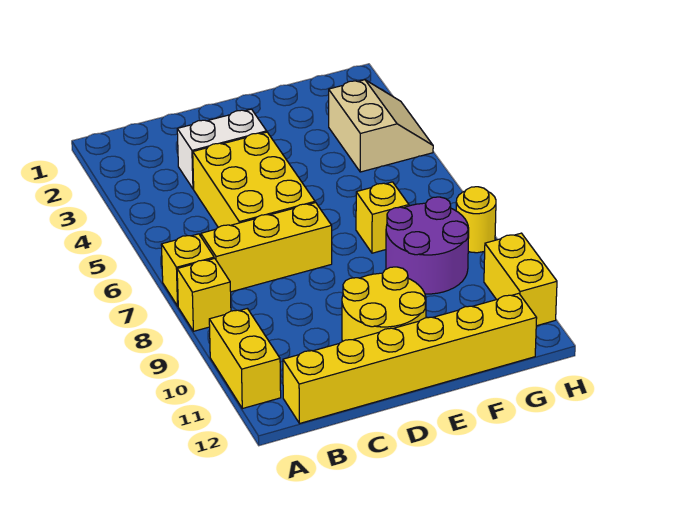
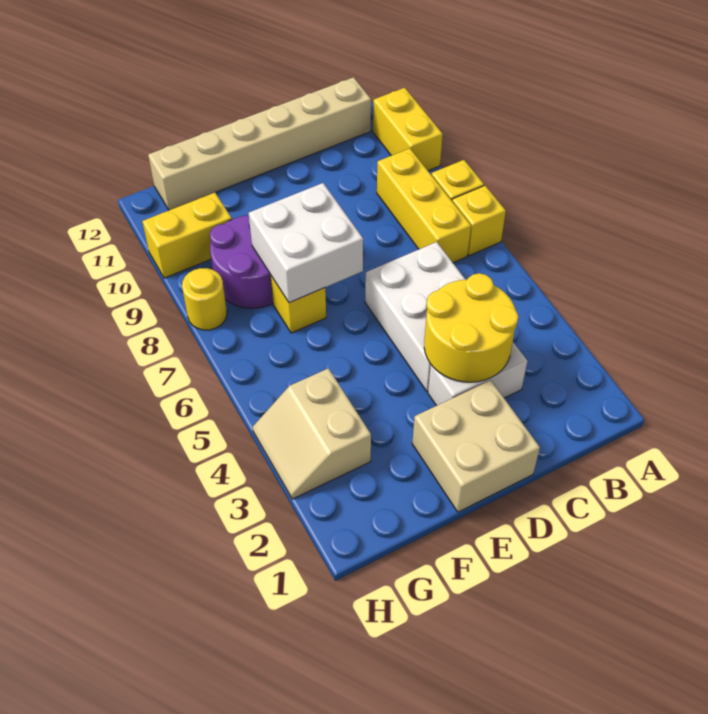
yellow 1x3 brick [201,203,332,292] -> yellow 1x3 brick turned to [377,148,471,263]
yellow 1x6 brick [283,293,537,424] -> tan 1x6 brick [148,77,371,210]
yellow 2x3 brick [193,132,315,227] -> white 2x3 brick [365,242,466,392]
none -> tan 2x2 brick [412,380,540,512]
yellow 2x2 round brick [342,267,426,341] -> yellow 2x2 round brick moved to [424,273,519,382]
none -> white 2x2 brick [249,183,363,303]
yellow 1x2 brick [484,233,557,326] -> yellow 1x2 brick turned to [142,193,232,278]

